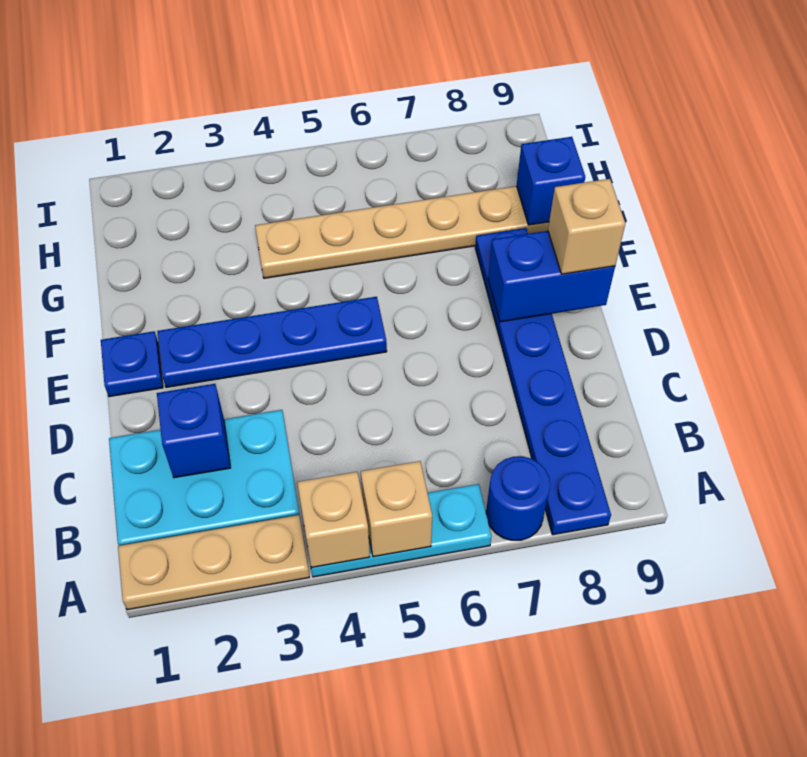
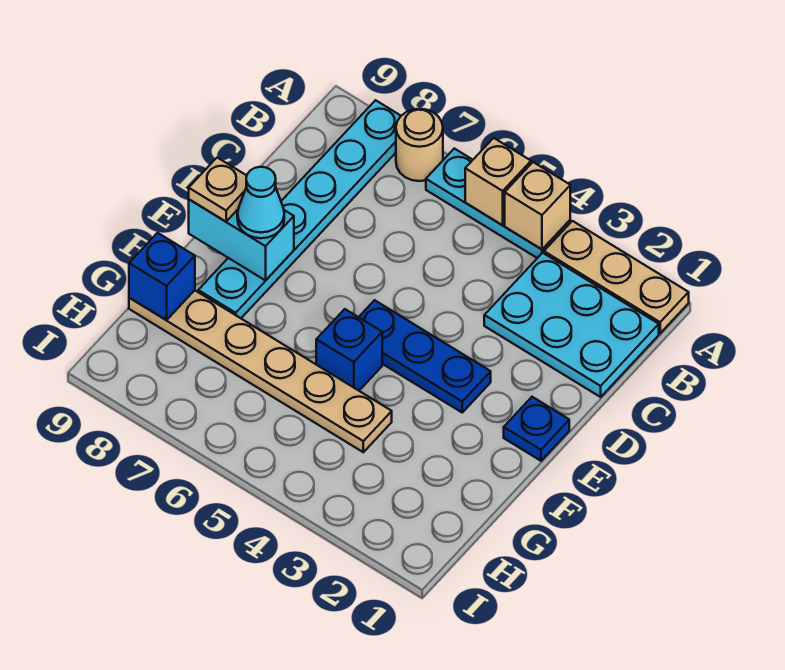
blue 1x1 round brick [486,456,550,540] -> tan 1x1 round brick [396,109,443,181]
blue 1x6 plate [475,228,611,535] -> cyan 1x6 plate [198,100,401,318]
blue 1x1 brick [157,384,231,478] -> blue 1x1 brick moved to [316,309,382,391]
blue 1x4 plate [157,297,387,387] -> blue 1x3 plate [359,300,491,412]
blue 1x2 brick [488,231,615,322] -> cyan 1x2 brick [189,200,294,280]
none -> cyan 1x1 cone [237,167,284,238]
tan 1x1 brick [548,179,625,274] -> tan 1x1 plate [189,158,247,222]

